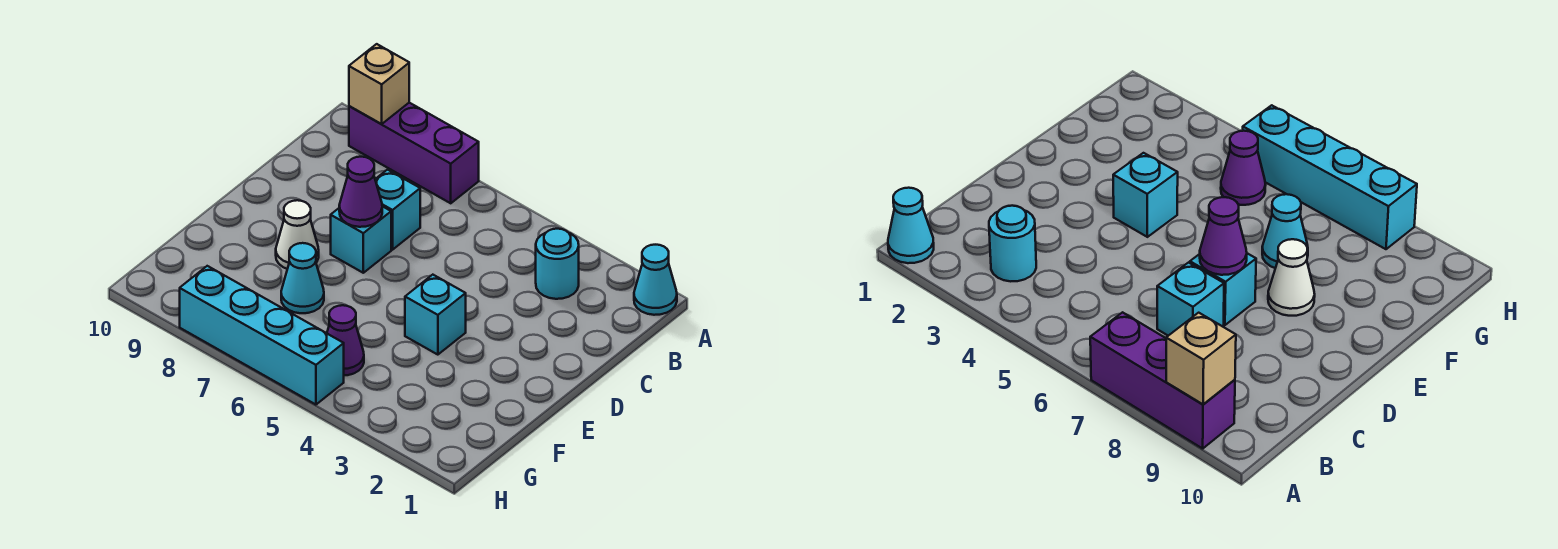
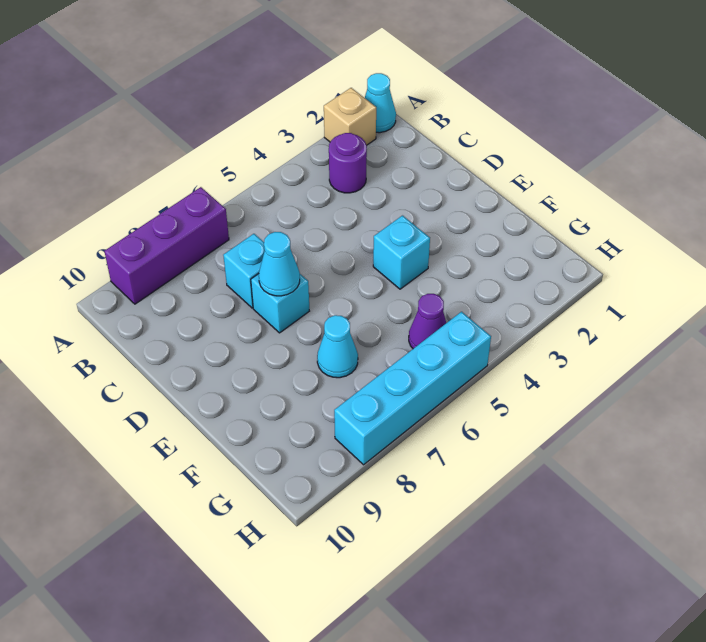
tan 1x1 brick [349,44,409,124] -> tan 1x1 brick moved to [324,88,376,145]
cyan 1x1 round brick [536,229,579,299] -> purple 1x1 round brick [329,133,367,193]
purple 1x1 cone [339,157,382,227] -> cyan 1x1 cone [259,232,300,296]
white 1x1 cone [276,200,319,269] -> none

